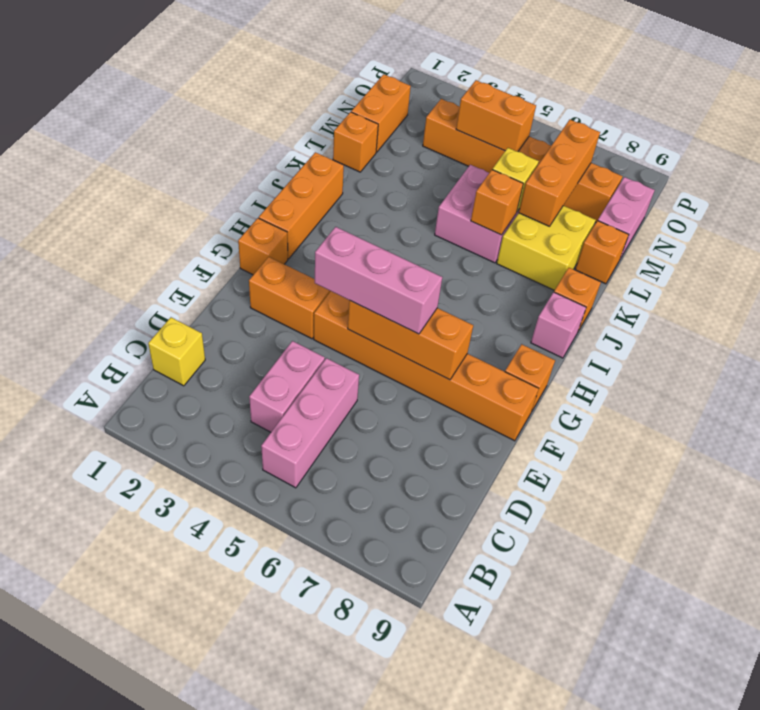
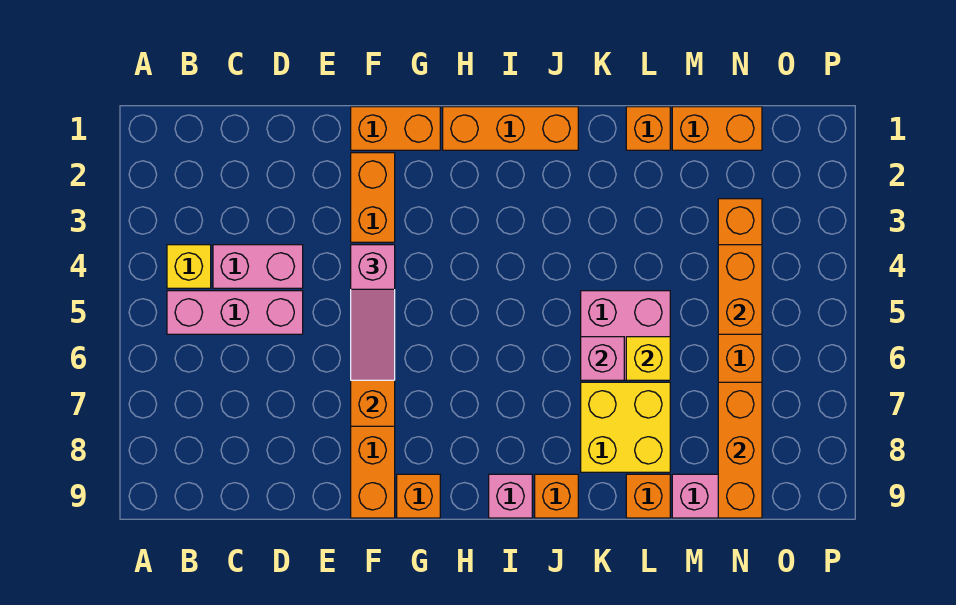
yellow 1x1 brick [148,317,205,386] -> yellow 1x1 brick moved to [167,245,211,288]
pink 1x3 brick [315,227,442,334] -> pink 1x3 slope [351,245,395,380]
orange 1x1 brick [238,218,288,275] -> orange 1x2 brick [351,107,440,150]
orange 1x1 brick [471,170,523,235] -> pink 1x1 brick [581,337,624,380]
orange 1x3 brick [519,120,600,226] -> orange 1x3 brick turned to [718,382,762,518]

